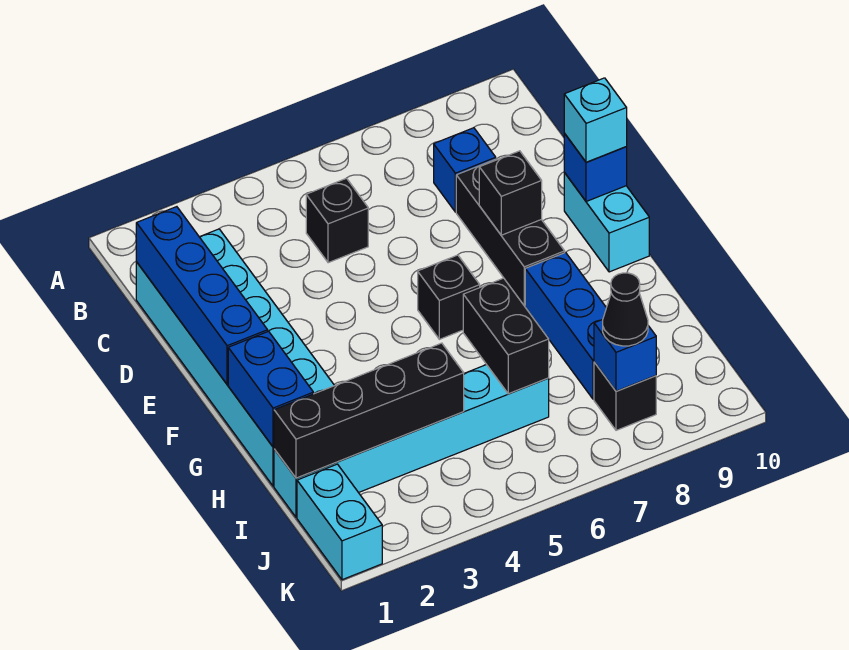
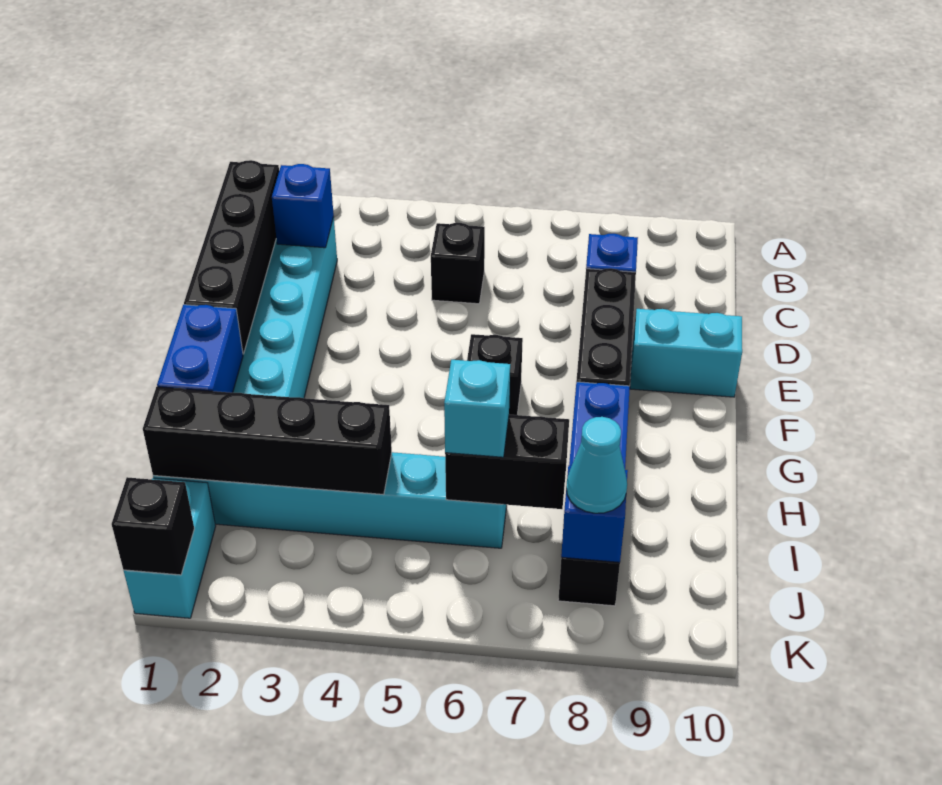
blue 1x4 brick [136,207,268,385] -> black 1x4 brick [184,160,279,354]
black 1x1 brick [479,151,542,235] -> black 1x1 brick moved to [112,477,194,575]
cyan 1x2 brick [564,173,649,272] -> cyan 1x2 brick turned to [630,309,742,397]
blue 1x1 brick [564,133,627,202] -> blue 1x1 brick moved to [272,164,334,248]
cyan 1x1 brick [564,78,627,162] -> cyan 1x1 brick moved to [444,360,510,457]
black 1x2 brick [463,278,549,394] -> black 1x2 brick turned to [445,415,569,509]
black 1x1 cone [603,273,648,346] -> cyan 1x1 cone [566,417,627,513]

